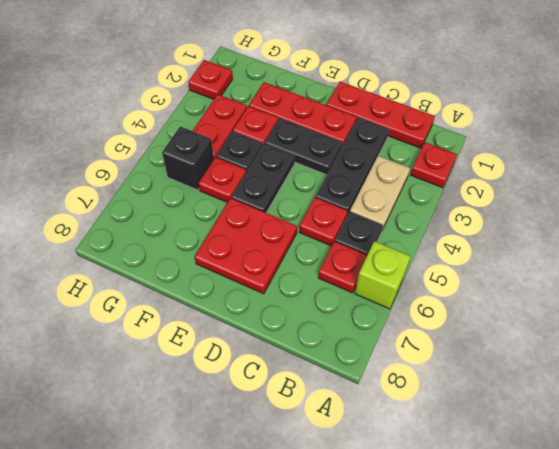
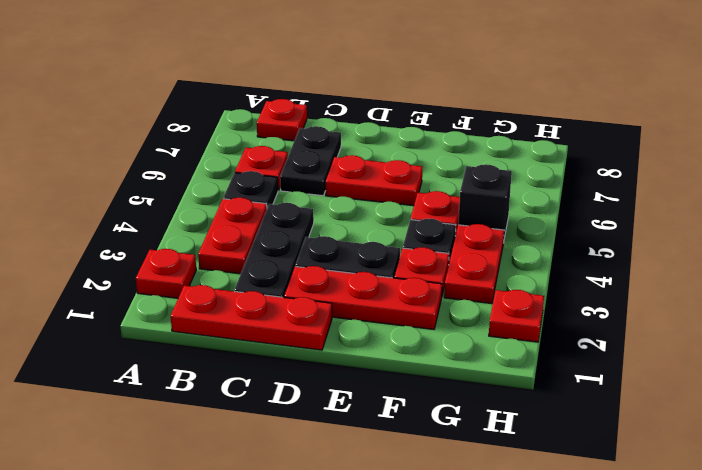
lime 1x1 brick [355,241,411,309] -> none
tan 1x2 plate [350,156,410,230] -> red 1x2 plate [198,198,267,274]
red 1x1 plate [299,198,348,246] -> red 1x1 plate moved to [257,99,307,141]
red 2x2 plate [195,198,297,294] -> red 1x2 plate [326,155,422,206]
black 1x2 plate [231,143,295,213] -> black 1x2 plate moved to [280,126,341,196]

